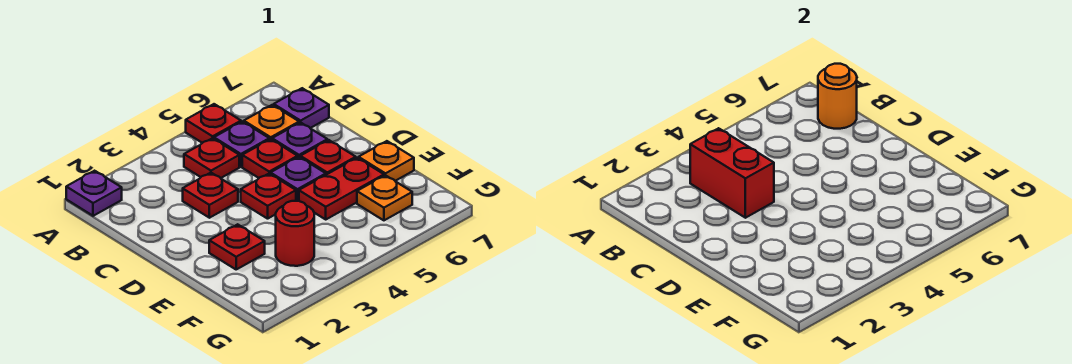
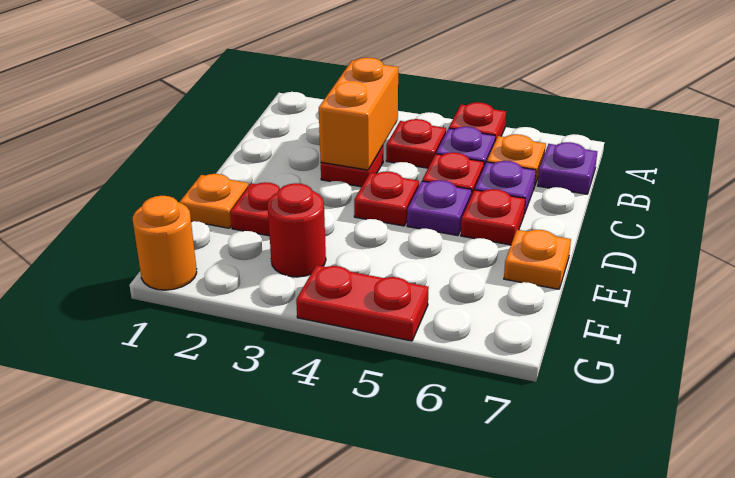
purple 1x1 plate [66,171,122,216] -> none
red 1x2 brick [690,128,774,218] -> orange 1x2 brick [319,58,398,170]
orange 1x1 round brick [818,64,857,129] -> orange 1x1 round brick moved to [133,196,197,290]
red 1x2 plate [299,158,384,219] -> red 1x2 plate moved to [296,265,429,341]
orange 1x1 plate [357,175,412,220] -> orange 1x1 plate moved to [180,174,248,228]

